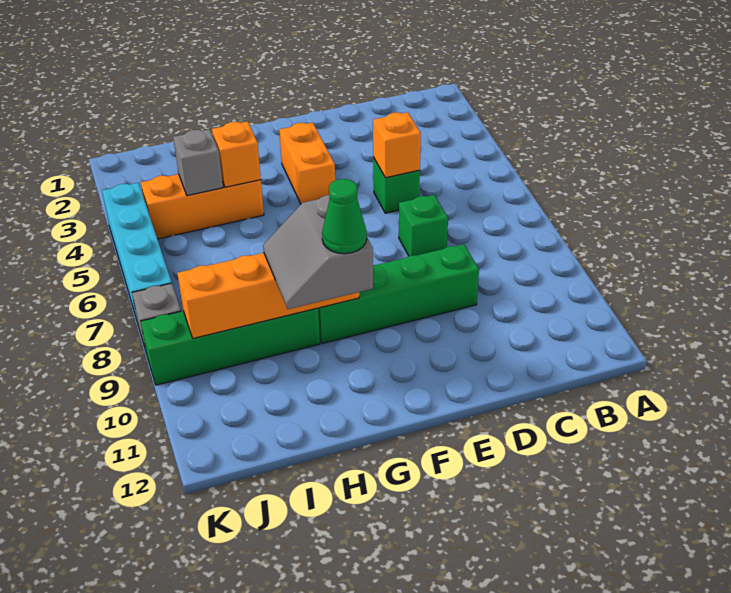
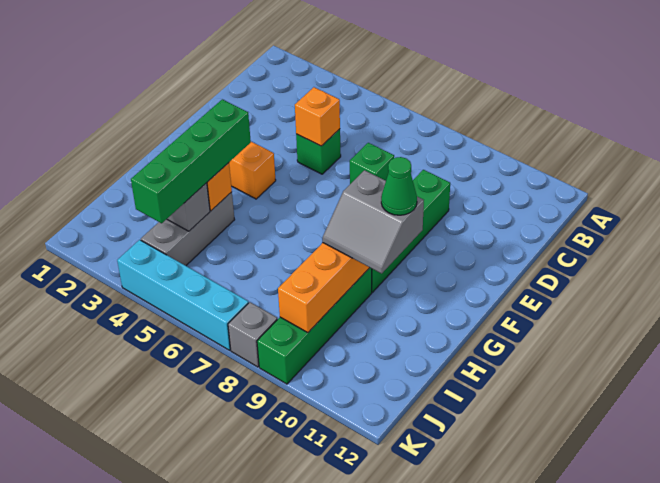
none -> green 1x4 brick [131,99,251,223]
orange 1x3 brick [141,174,264,239] -> grey 1x3 brick [141,192,235,266]

